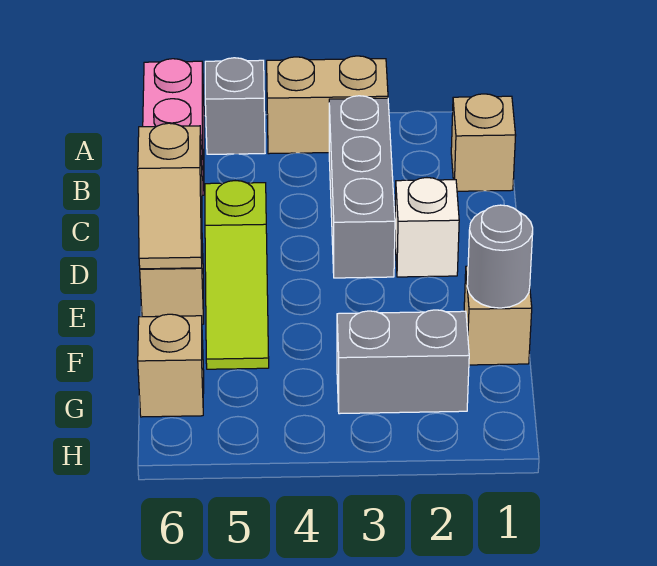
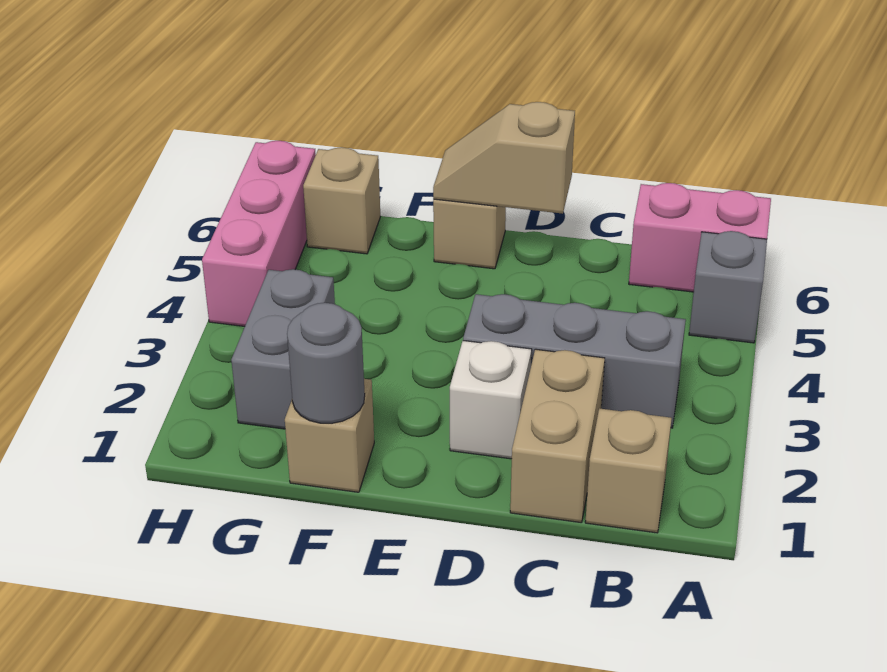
tan 1x2 brick [267,56,388,154] -> tan 1x2 brick moved to [510,349,605,523]
lime 1x3 slope [205,181,269,369] -> none
none -> pink 1x3 brick [202,141,316,326]

